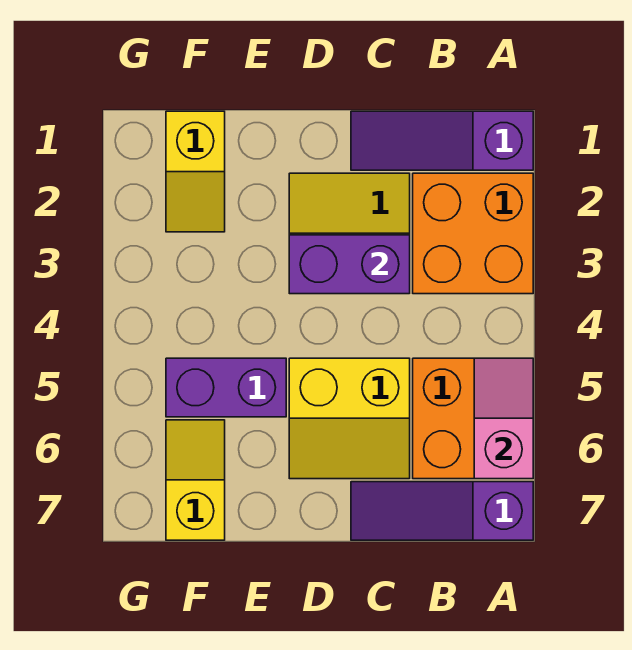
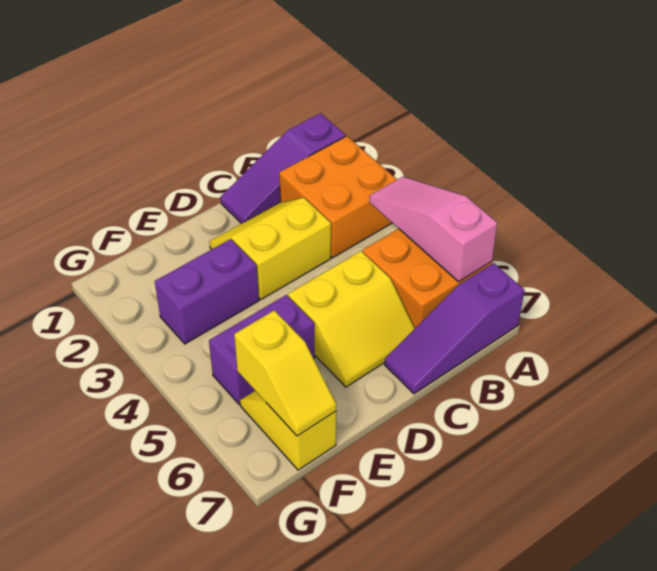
pink 1x2 slope [474,358,533,479] -> pink 1x3 slope [370,177,497,282]
purple 1x2 brick [289,235,410,294] -> purple 1x2 brick moved to [155,239,259,344]
yellow 1x2 slope [166,111,225,232] -> yellow 1x2 slope moved to [234,310,336,436]

